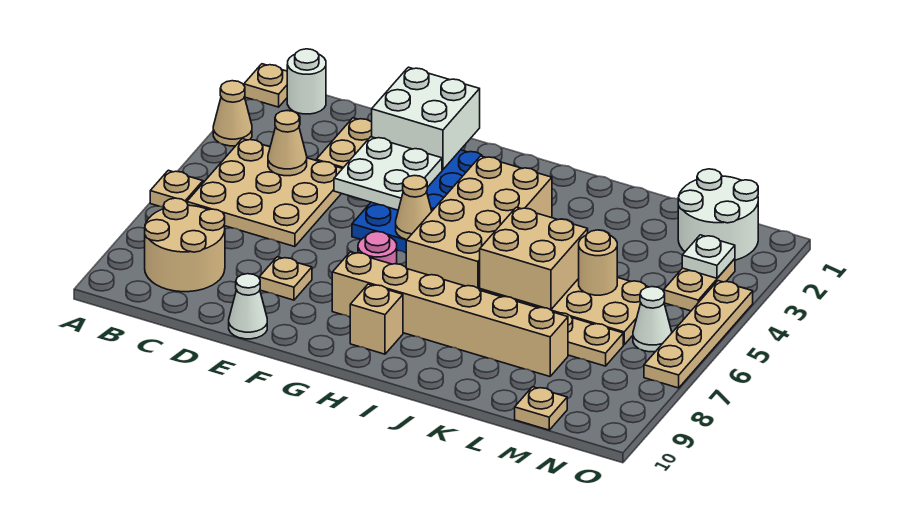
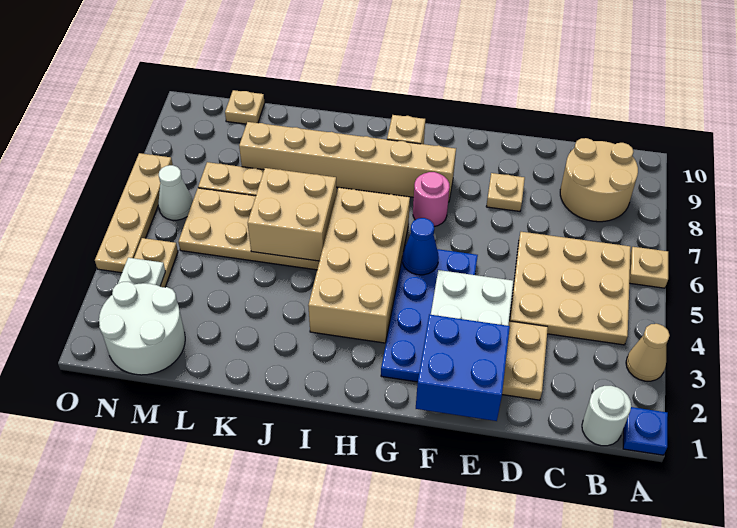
tan 1x1 plate [244,64,287,107] -> blue 1x1 plate [623,407,668,455]
tan 1x1 cone [268,111,307,176] -> none
white 2x2 brick [372,67,480,170] -> blue 2x2 brick [416,314,510,421]
white 1x1 cone [229,274,267,339] -> none
tan 1x1 cone [396,176,432,240] -> blue 1x1 cone [403,218,439,275]
tan 1x1 round brick [579,230,617,295] -> none

